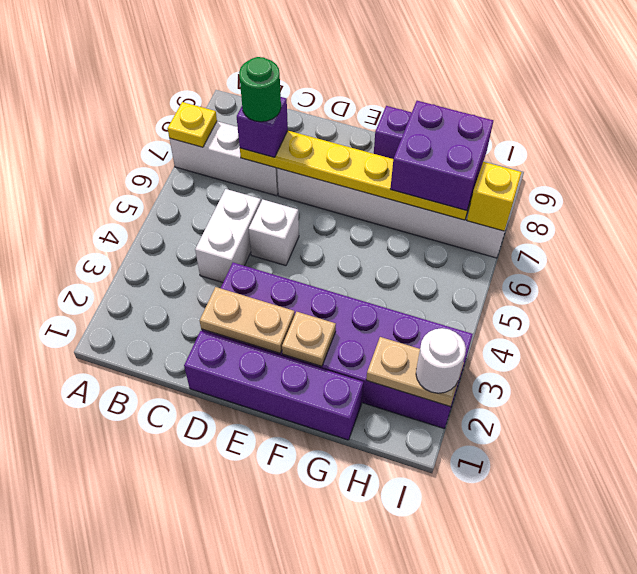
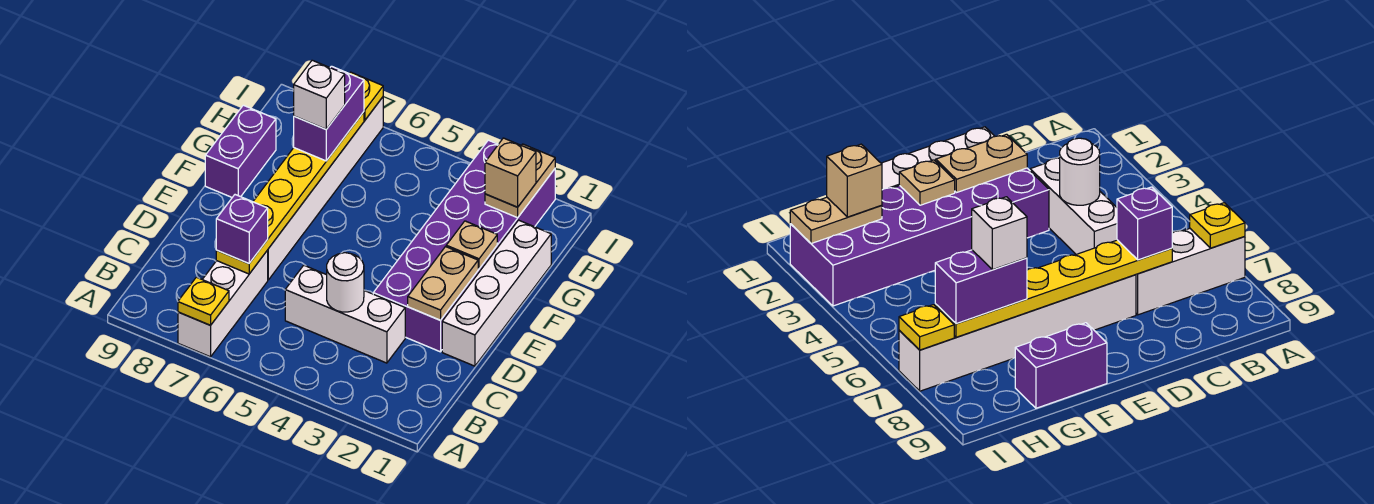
white 1x2 brick [195,189,261,283] -> white 1x3 brick [285,265,405,363]
green 1x1 round brick [239,57,281,122] -> none
purple 1x4 brick [184,331,363,440] -> white 1x4 brick [442,220,551,366]
white 1x1 brick [249,200,299,266] -> white 1x1 brick moved to [294,60,345,129]
purple 2x2 brick [390,101,493,211] -> purple 1x2 brick [294,66,364,161]
none -> tan 1x1 brick [485,138,536,207]
white 1x1 round brick [416,328,466,393] -> white 1x1 round brick moved to [327,253,364,312]
yellow 1x1 brick [467,162,522,231] -> yellow 1x1 plate [349,72,383,120]

